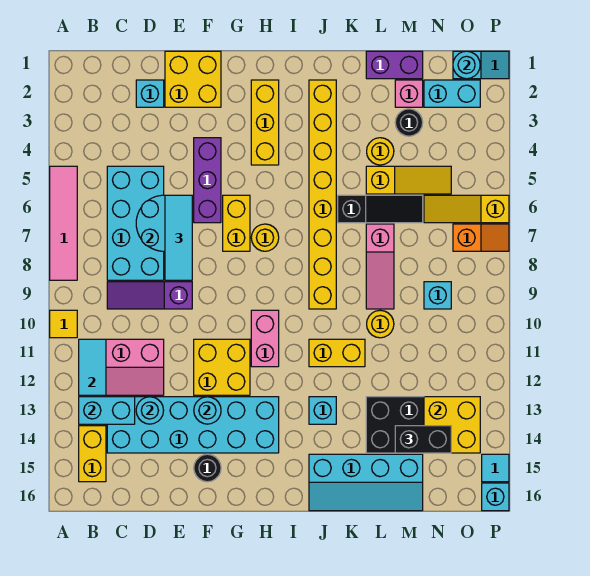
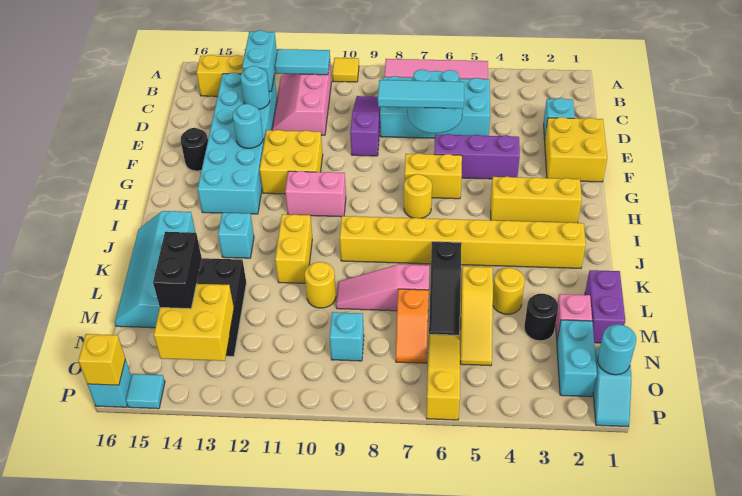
orange 1x2 slope [453,224,509,251] -> orange 1x2 slope moved to [396,289,429,363]
none -> yellow 1x1 brick [78,334,125,385]

